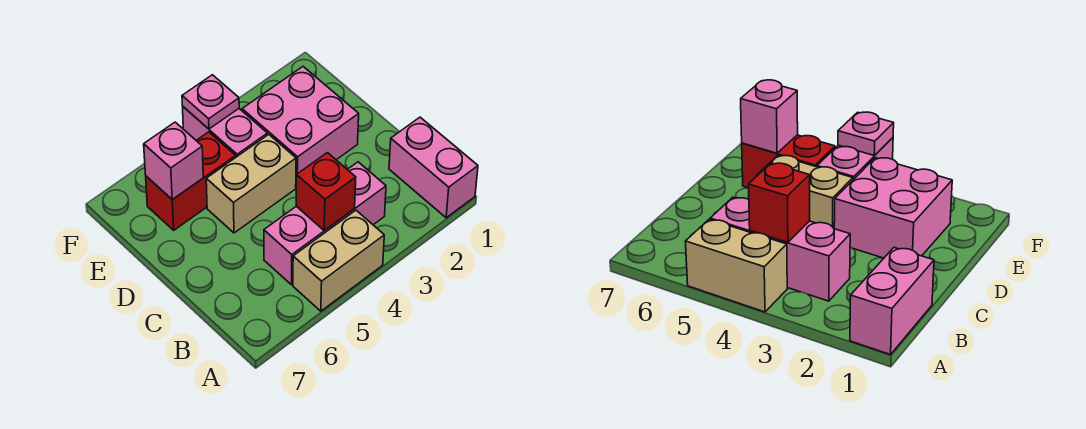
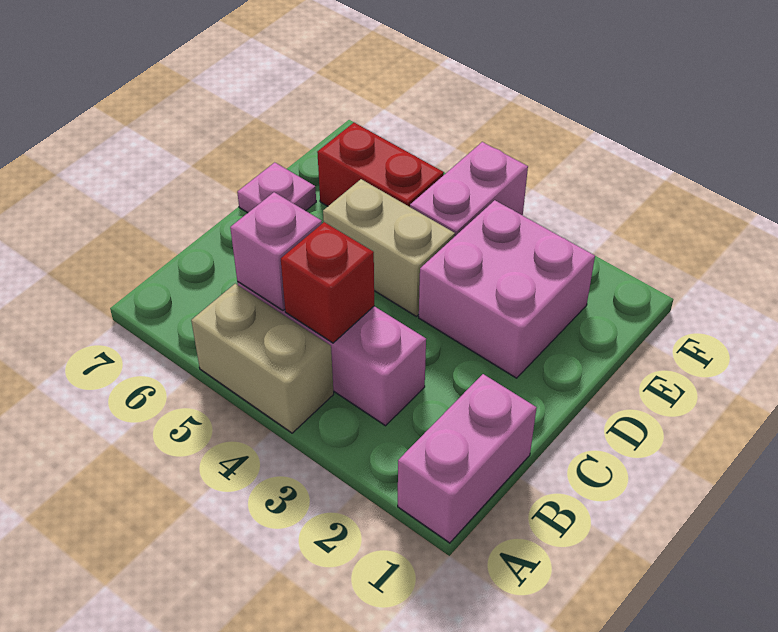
pink 1x1 brick [144,122,203,200] -> pink 1x1 brick moved to [230,192,322,310]
pink 1x1 plate [182,75,239,129] -> pink 1x1 plate moved to [237,162,316,213]

